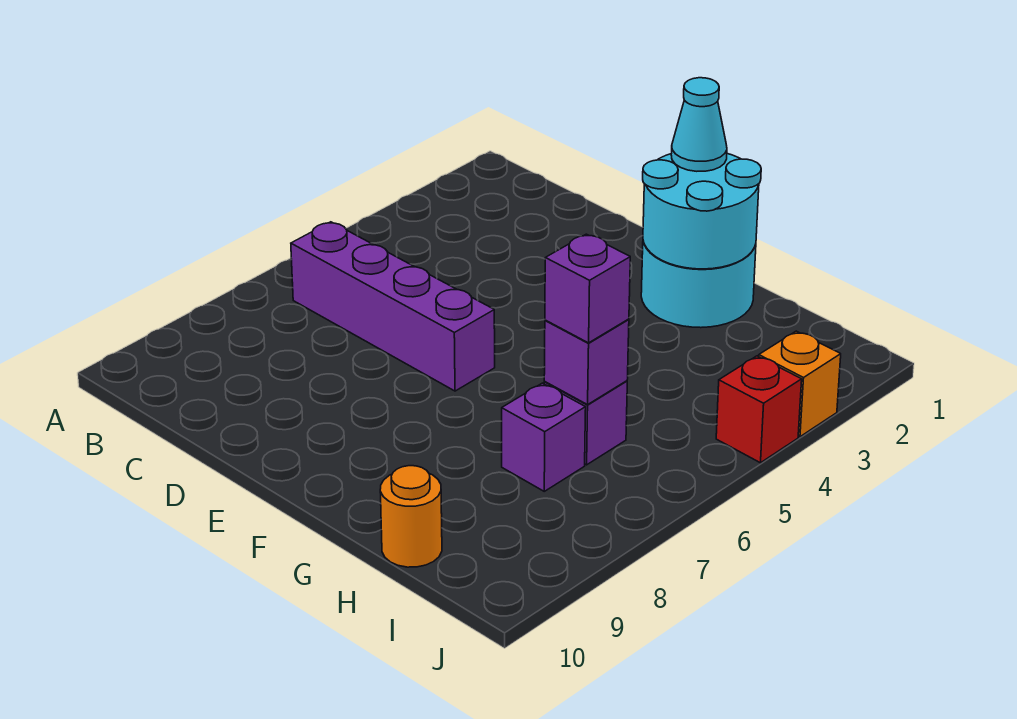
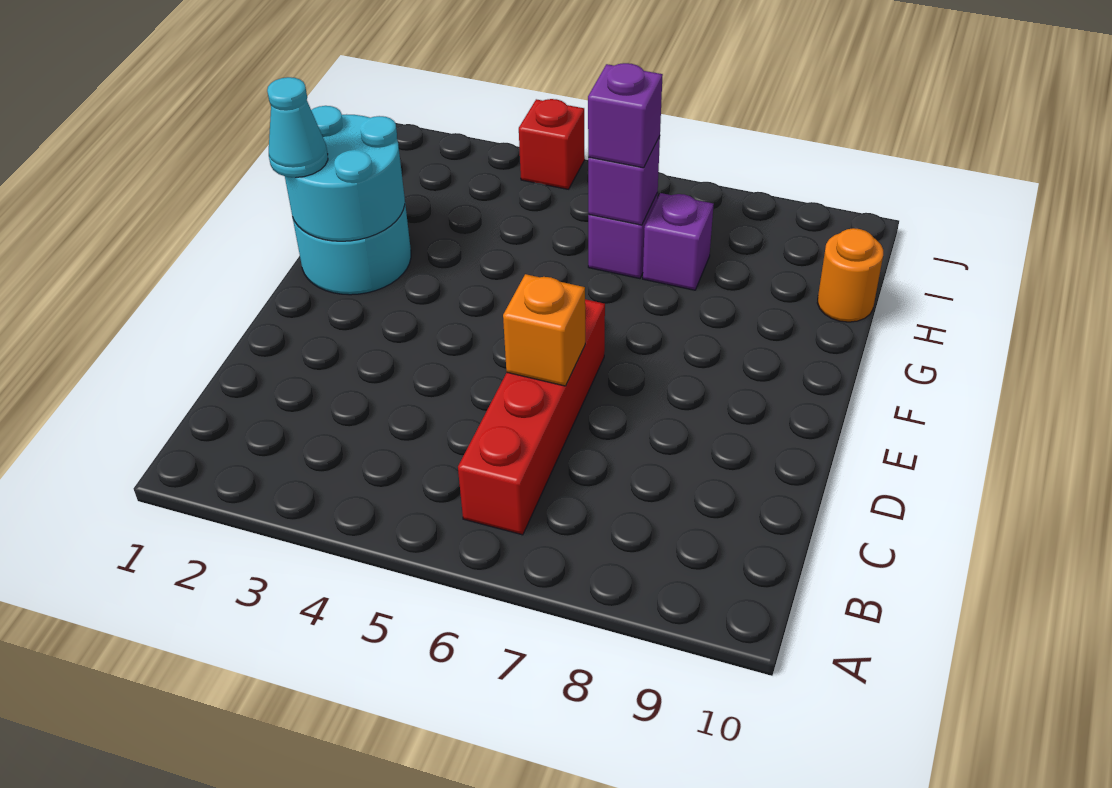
purple 1x4 brick [291,222,495,391] -> red 1x4 brick [458,299,605,535]
orange 1x1 brick [759,331,841,437] -> orange 1x1 brick moved to [503,274,585,386]

